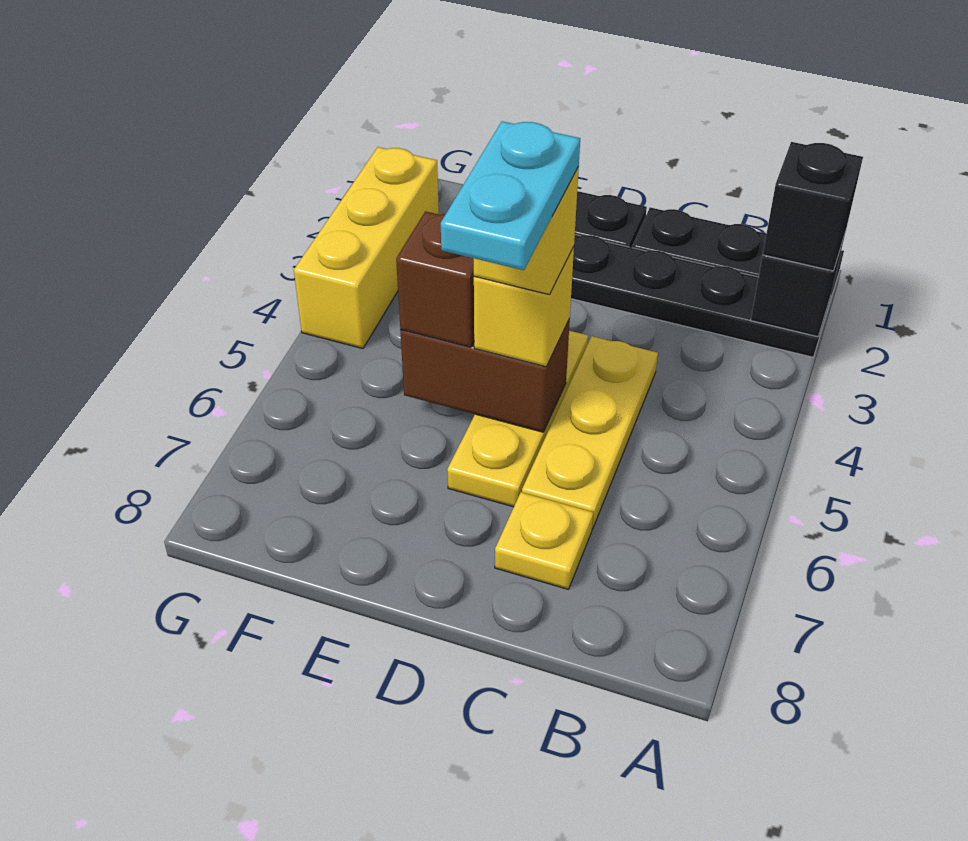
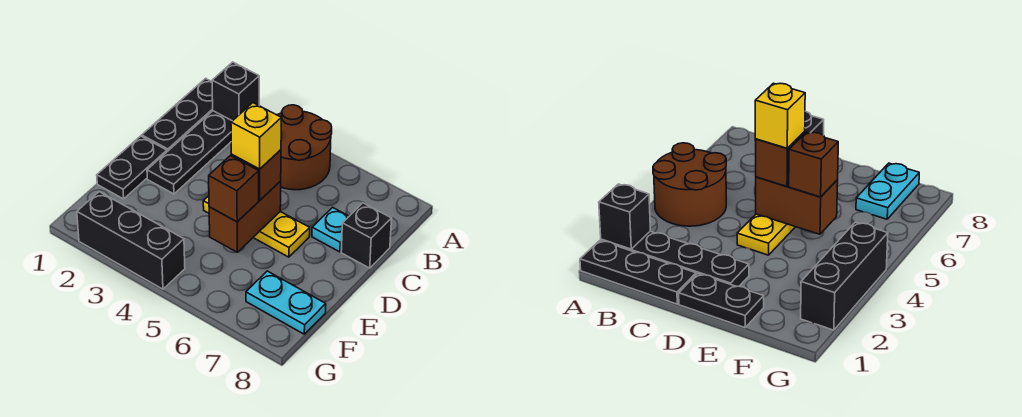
black 1x1 brick [763,142,863,271] -> black 1x1 brick moved to [341,203,392,268]
none -> brown 2x2 round brick [278,105,332,190]
yellow 1x3 plate [522,336,658,529] -> none
yellow 1x1 plate [495,492,593,589] -> cyan 1x1 plate [312,207,349,252]
yellow 1x1 brick [474,247,574,367] -> brown 1x1 brick [231,150,281,200]
cyan 1x2 plate [441,121,580,270] -> cyan 1x2 plate moved to [246,271,326,334]
yellow 1x3 brick [294,147,439,349] -> black 1x3 brick [77,192,185,289]

